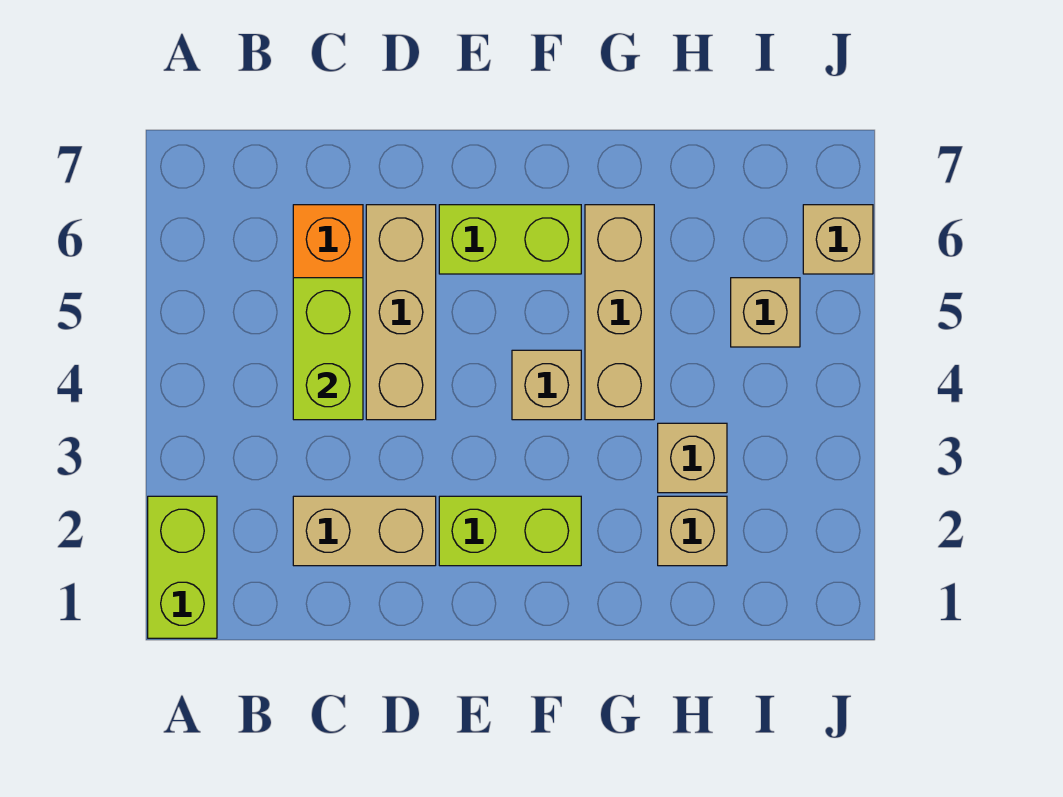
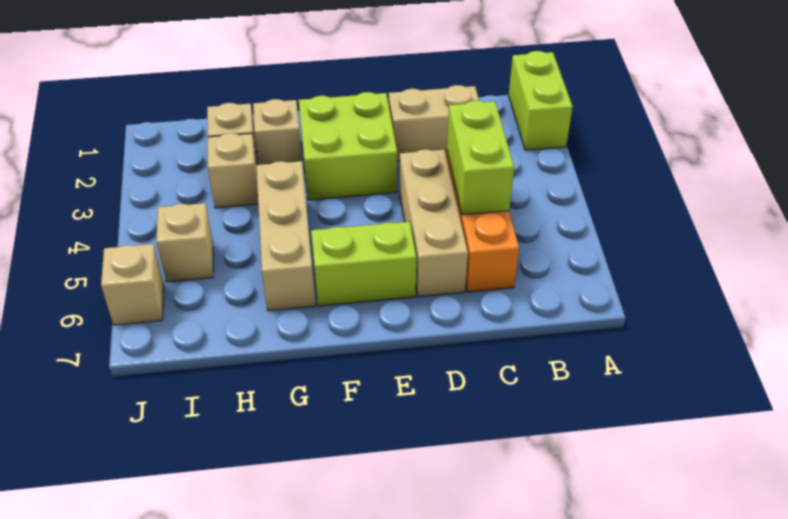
lime 1x2 brick [439,496,581,566] -> lime 2x2 brick [299,92,397,200]
tan 1x1 brick [512,350,581,420] -> tan 1x1 brick moved to [253,99,302,165]

